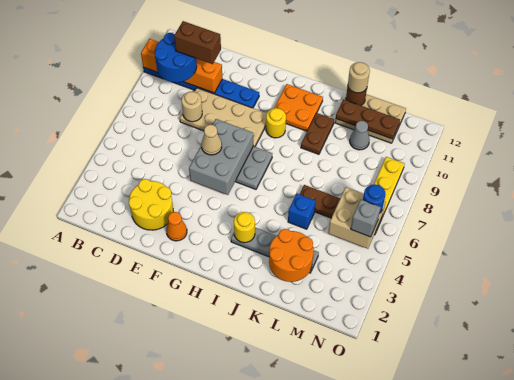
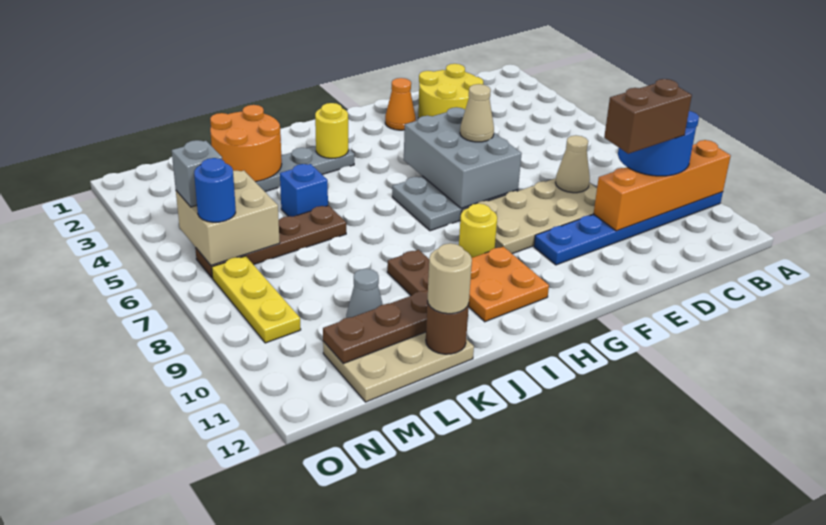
tan 1x1 round brick [182,92,202,122] -> tan 1x1 cone [555,135,590,193]

